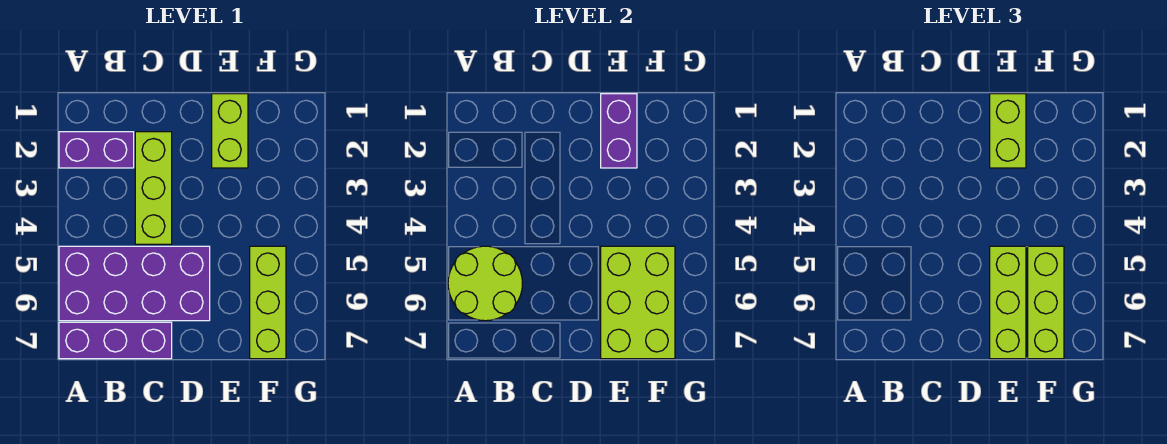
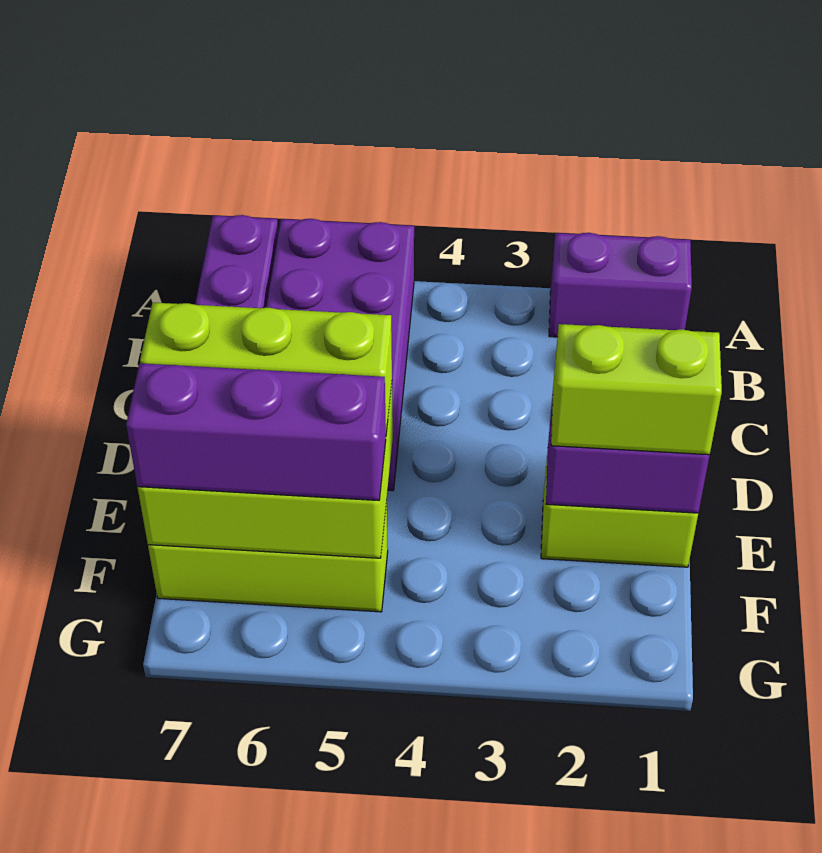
purple 1x2 brick [59,132,134,168] -> purple 1x2 brick turned to [549,233,692,337]
lime 2x2 round brick [448,246,523,321] -> none
lime 1x3 brick [135,132,172,244] -> none
lime 1x3 brick [1028,246,1064,359] -> purple 1x3 brick [126,363,386,500]

